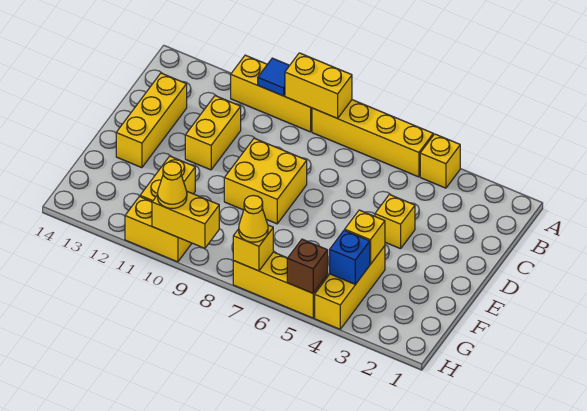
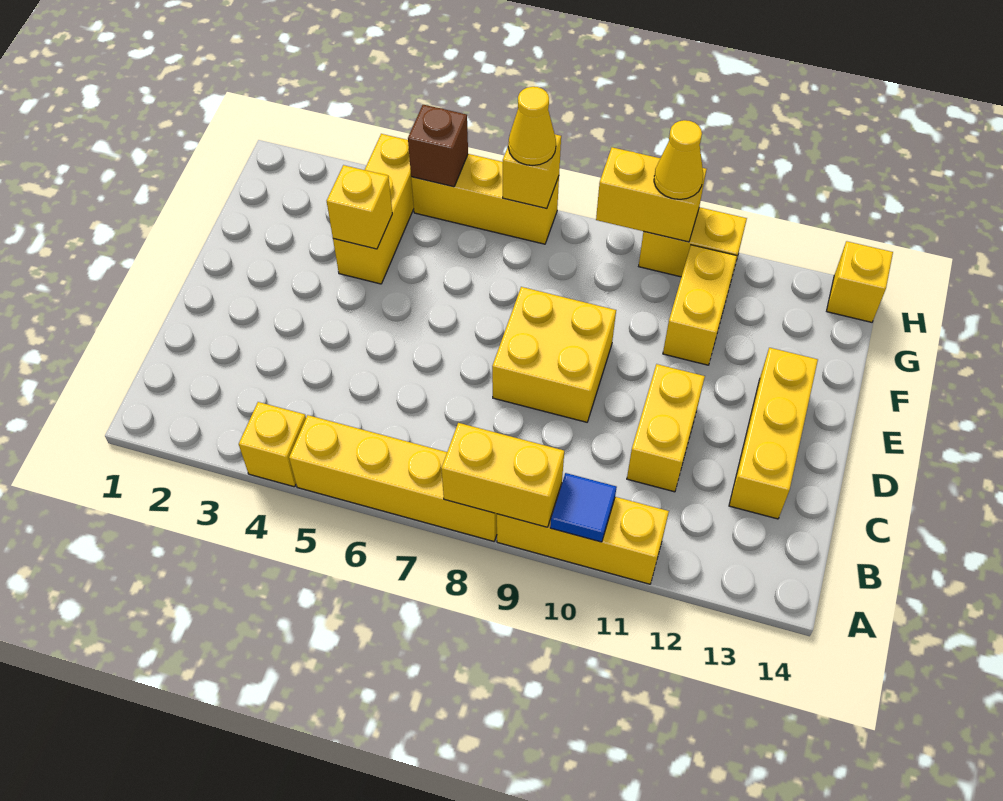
yellow 1x1 brick [375,195,415,249] -> yellow 1x1 brick moved to [827,241,893,322]
blue 1x1 brick [330,230,370,284] -> none

